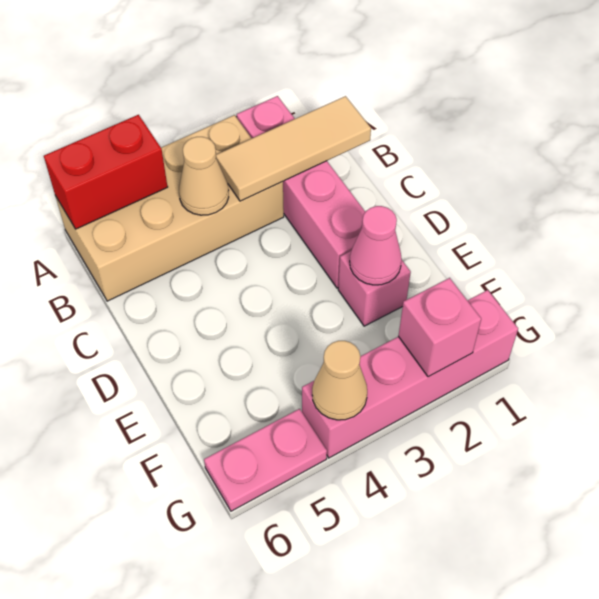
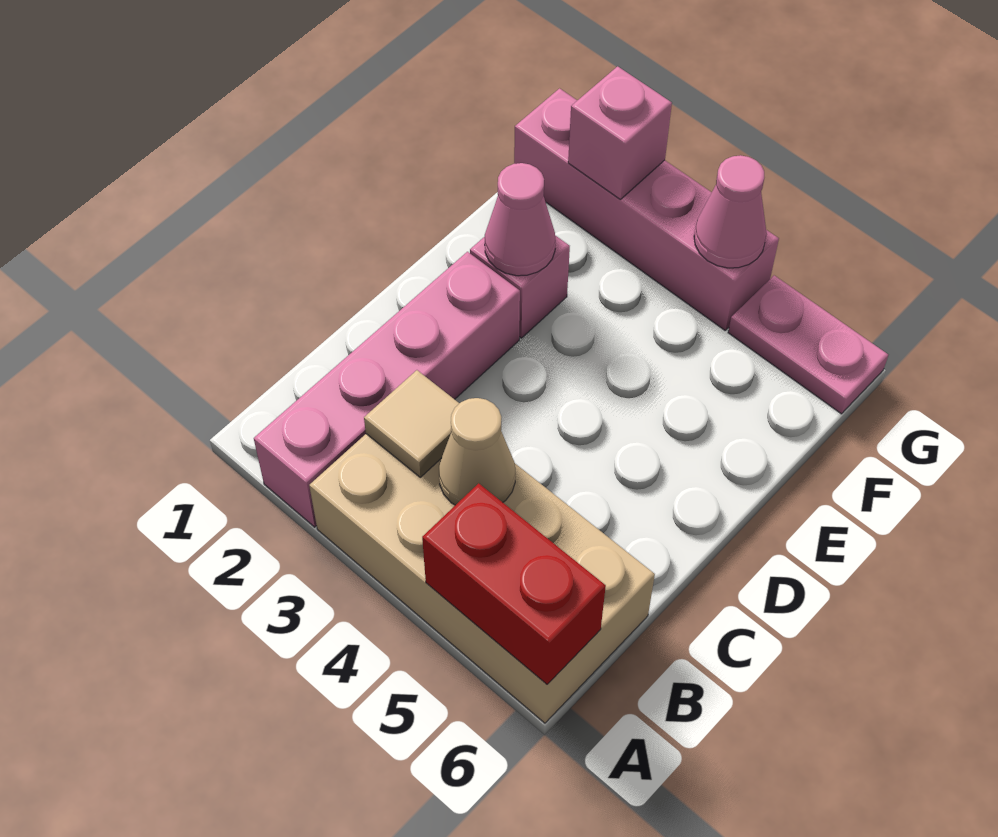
tan 1x3 tile [216,96,371,201] -> tan 1x1 tile [364,370,459,477]
tan 1x1 cone [312,341,367,420] -> pink 1x1 cone [694,155,767,268]

